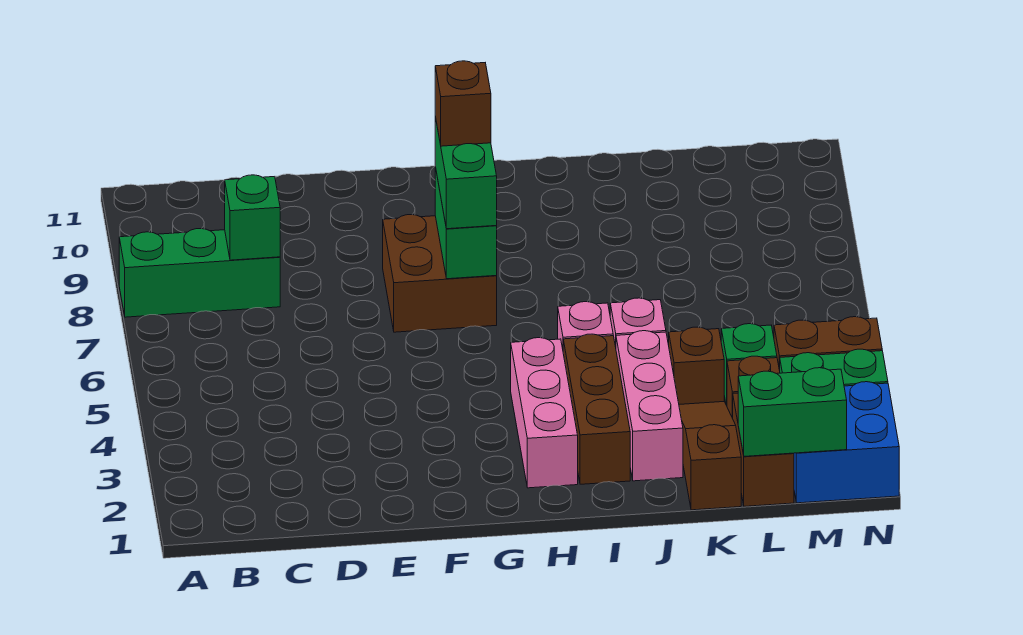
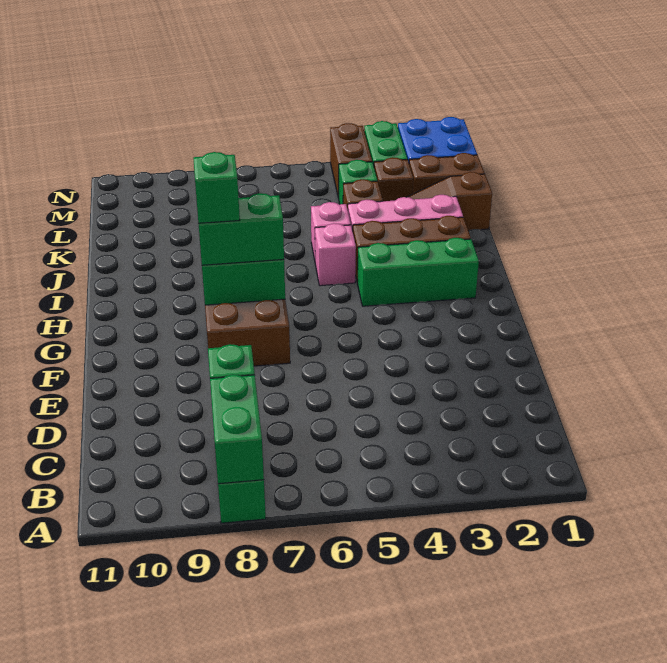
brown 1x1 brick [435,61,491,146] -> green 1x1 brick [193,152,240,223]
pink 1x3 brick [511,338,578,488] -> green 1x3 brick [357,238,479,306]
green 1x2 brick [738,368,847,456] -> green 1x2 brick moved to [210,375,264,484]

